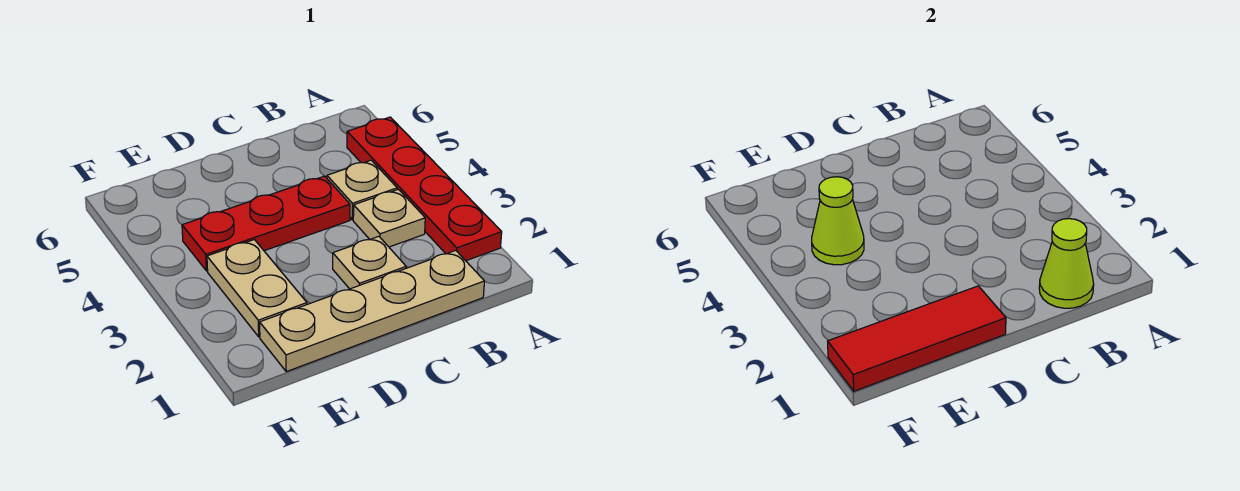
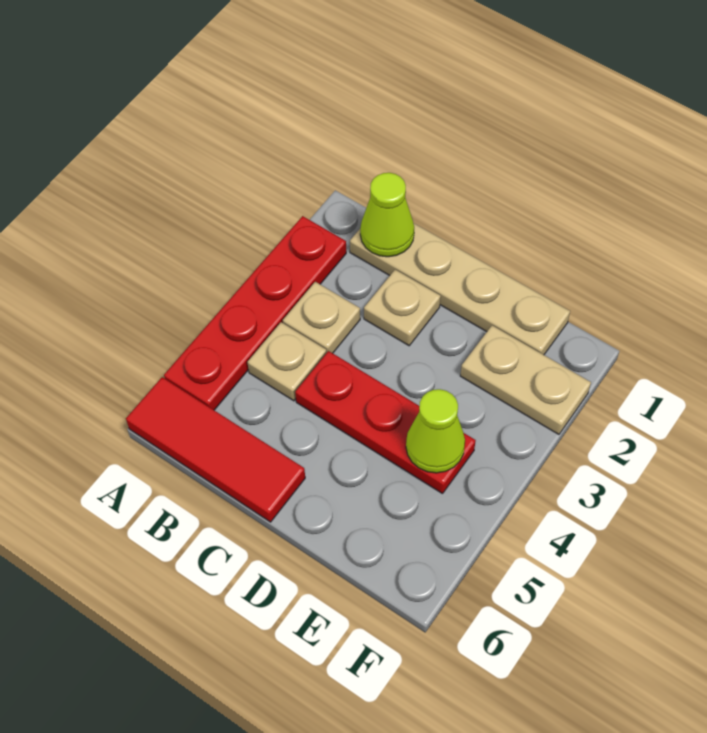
red 1x3 tile [828,286,1006,391] -> red 1x3 tile moved to [126,377,305,522]
tan 1x2 plate [207,240,307,337] -> tan 1x2 plate turned to [460,325,591,434]

